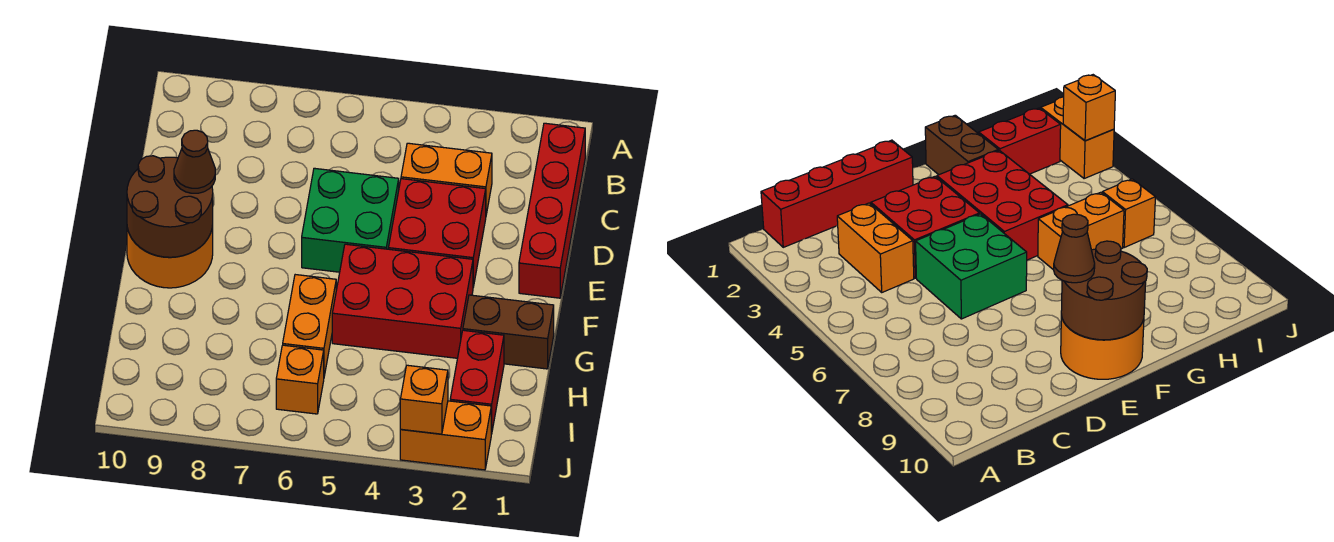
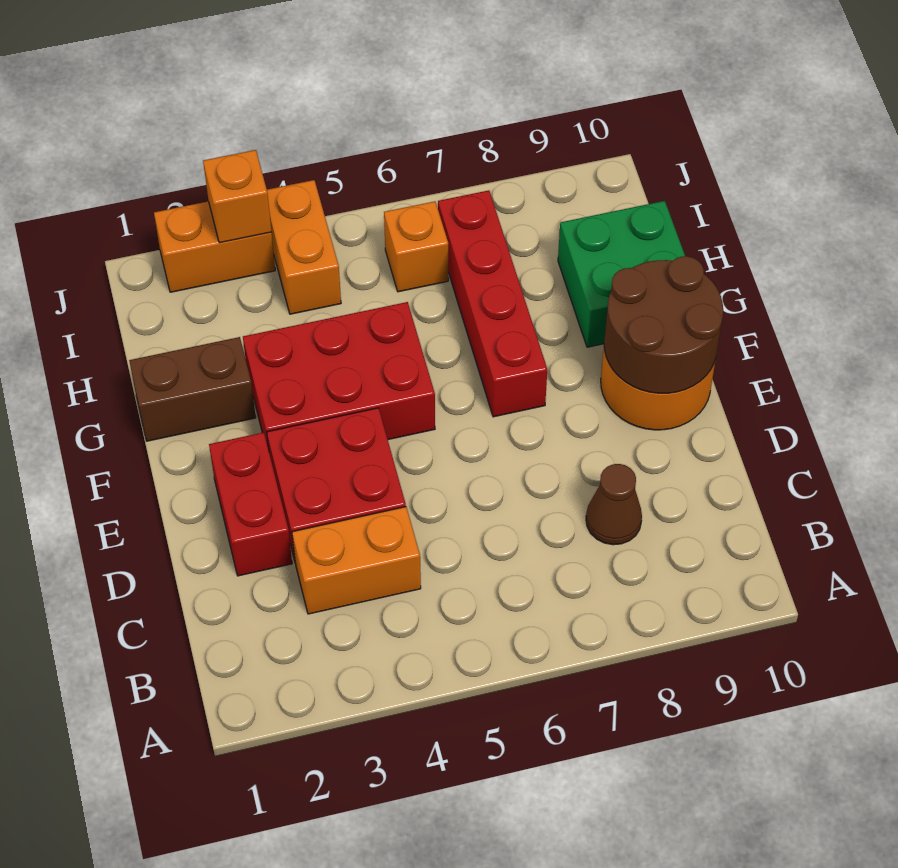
red 1x4 brick [519,123,585,298] -> red 1x4 brick moved to [438,190,547,417]
green 2x2 brick [302,168,399,272] -> green 2x2 brick moved to [558,201,685,347]
brown 1x1 cone [174,130,215,193] -> brown 1x1 cone moved to [586,464,642,545]
orange 1x2 brick [283,275,336,376] -> orange 1x2 brick moved to [267,180,341,314]
red 1x2 brick [450,330,504,434] -> red 1x2 brick moved to [209,432,292,576]

